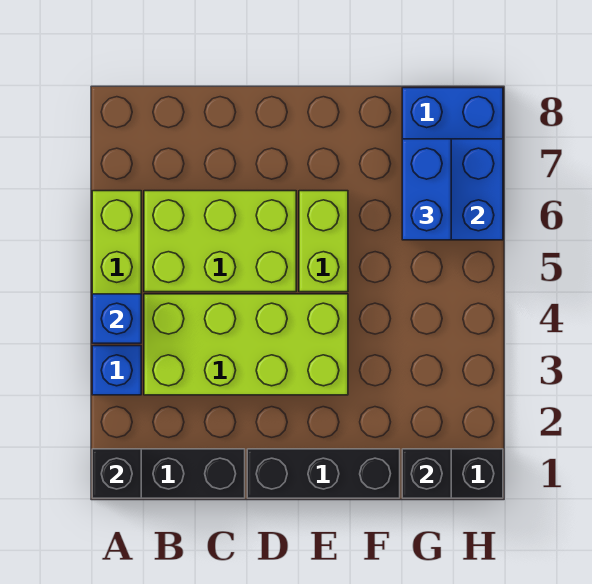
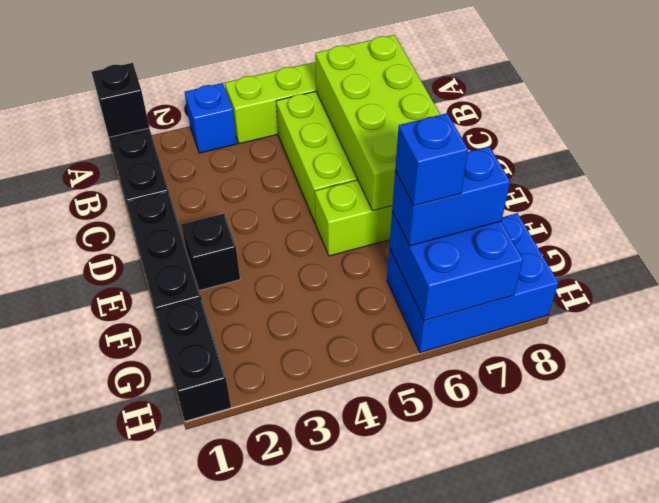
blue 1x1 brick [92,294,141,343] -> blue 1x1 brick moved to [395,113,468,206]
lime 2x4 brick [144,294,348,395] -> lime 2x4 brick moved to [315,35,440,211]
black 1x1 brick [402,449,451,498] -> black 1x1 brick moved to [182,214,240,291]

